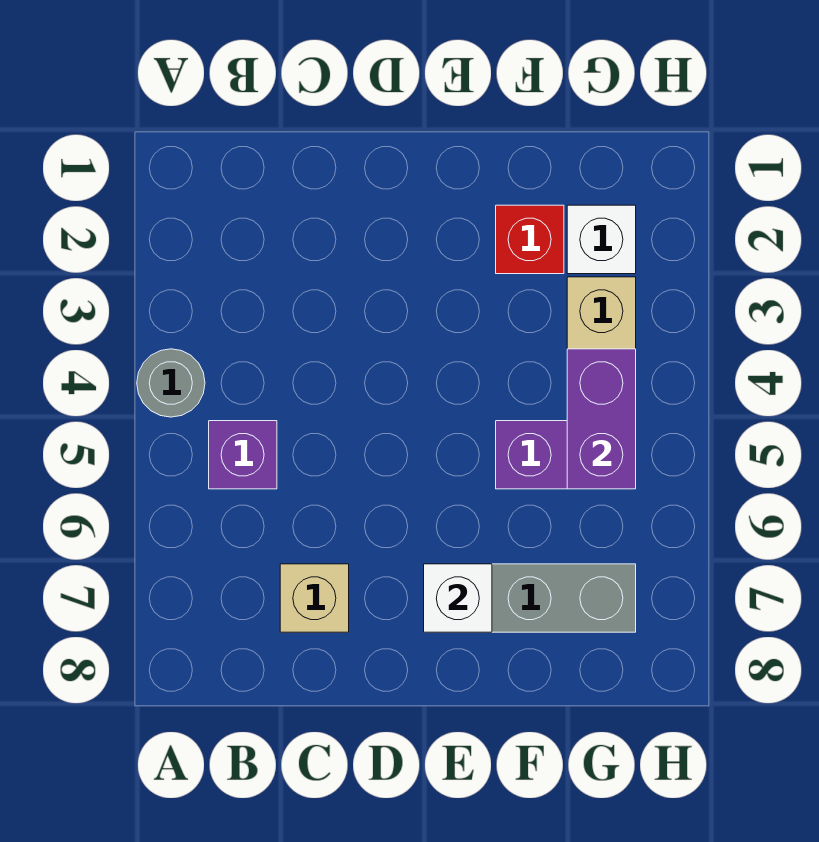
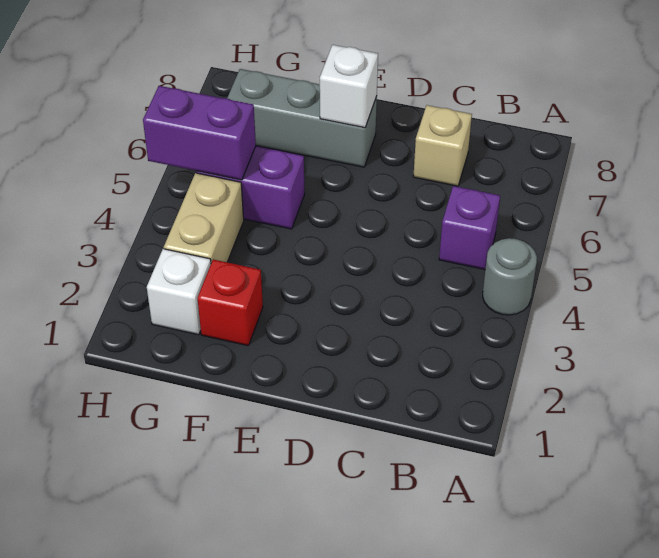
purple 1x2 brick [567,349,636,489] -> purple 1x2 brick turned to [143,86,256,180]

